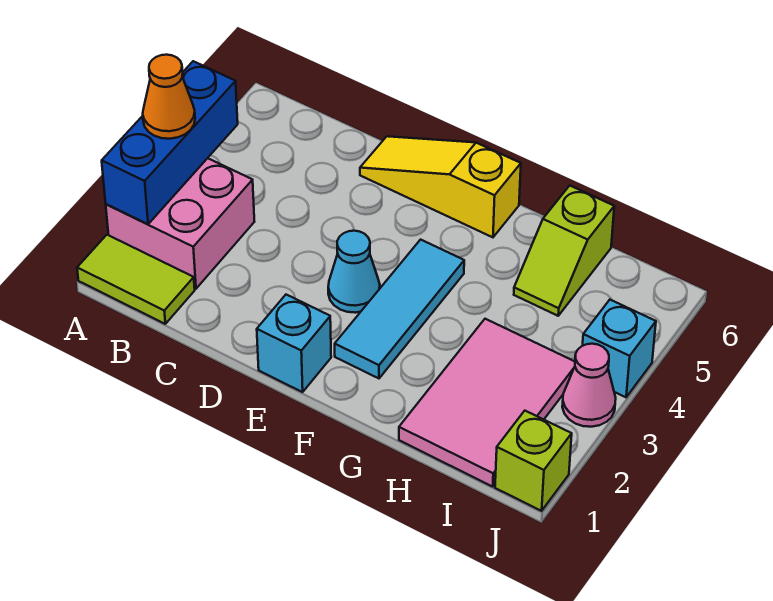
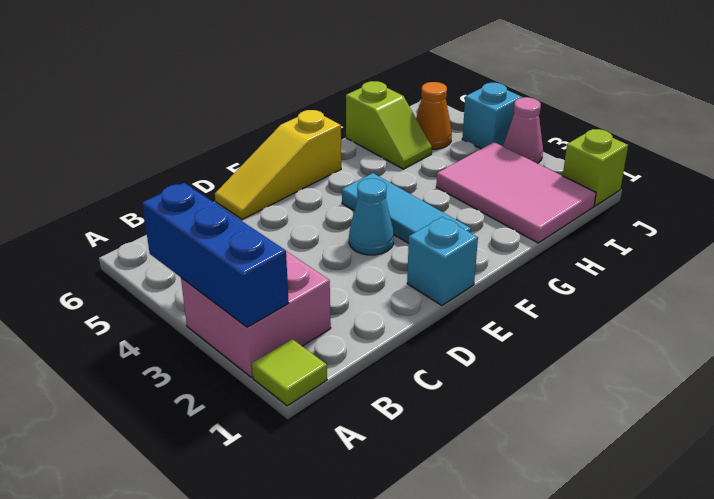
lime 1x2 tile [77,235,195,324] -> lime 1x1 tile [252,339,327,406]
orange 1x1 cone [143,55,195,139] -> orange 1x1 cone moved to [416,82,452,149]

